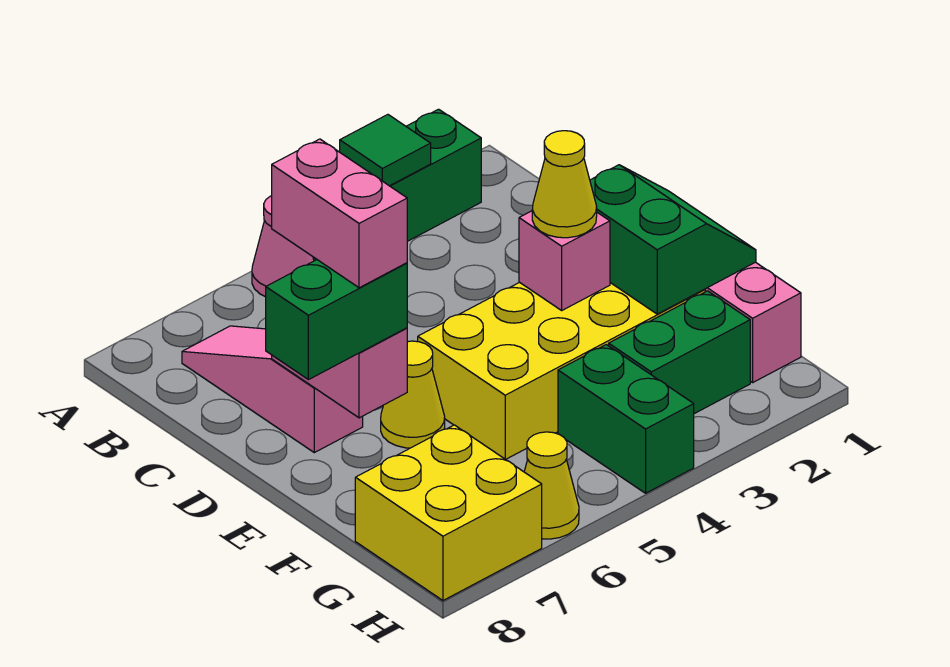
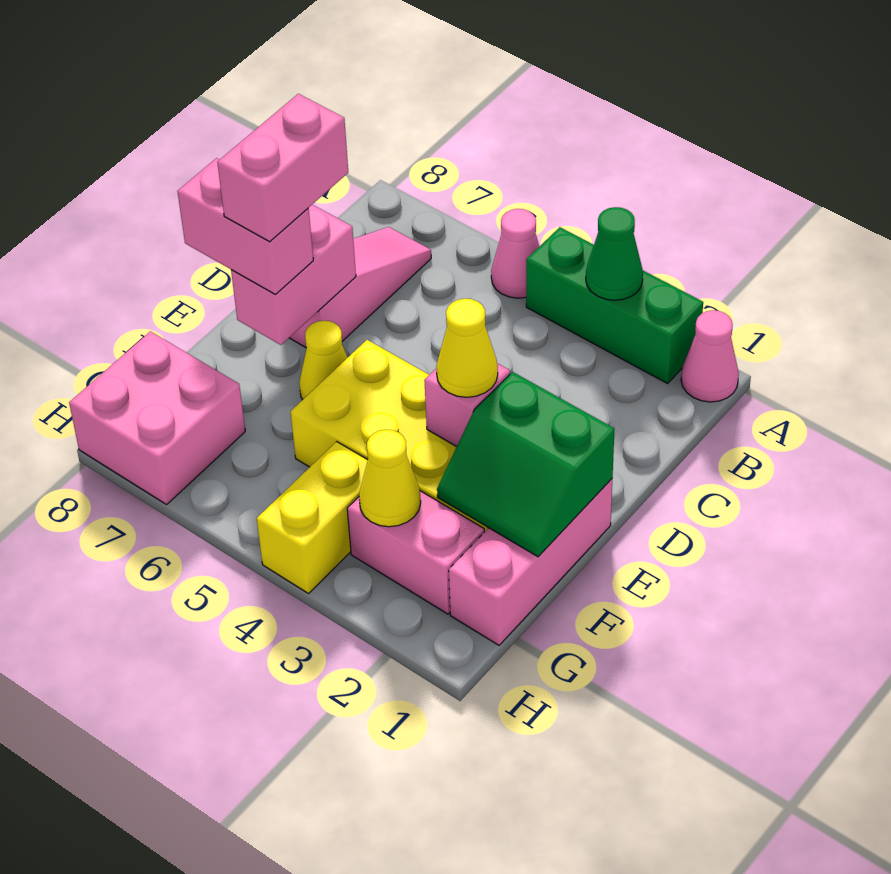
none -> pink 1x1 cone [681,310,739,402]
green 1x1 tile [340,115,431,186] -> green 1x1 cone [586,207,643,300]
green 2x2 slope [590,165,756,314] -> green 2x2 slope turned to [437,372,615,557]
green 1x2 brick [266,260,407,380] -> pink 1x2 brick [177,158,313,294]
green 1x2 brick [609,291,750,414] -> pink 1x2 brick [347,491,484,614]
green 1x2 brick [558,345,694,493] -> yellow 1x2 brick [257,442,368,594]
yellow 2x2 brick [355,425,542,600] -> pink 2x2 brick [69,331,245,504]
yellow 1x1 cone [524,432,579,539] -> yellow 1x1 cone moved to [359,430,421,527]

